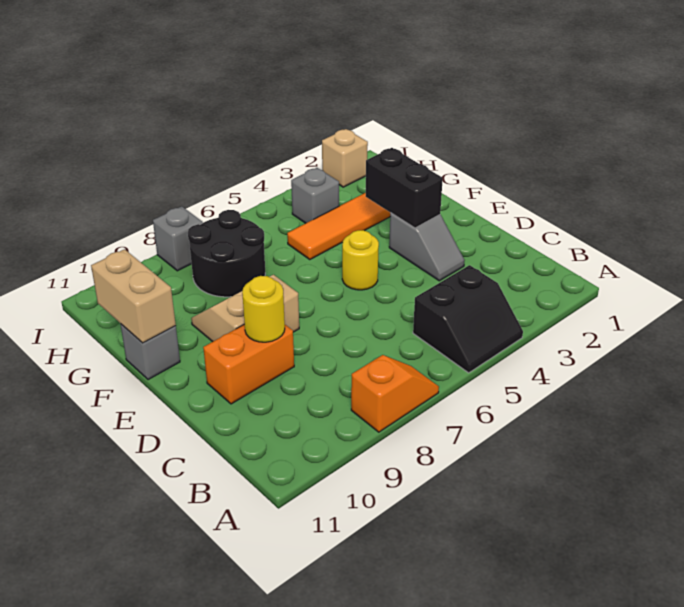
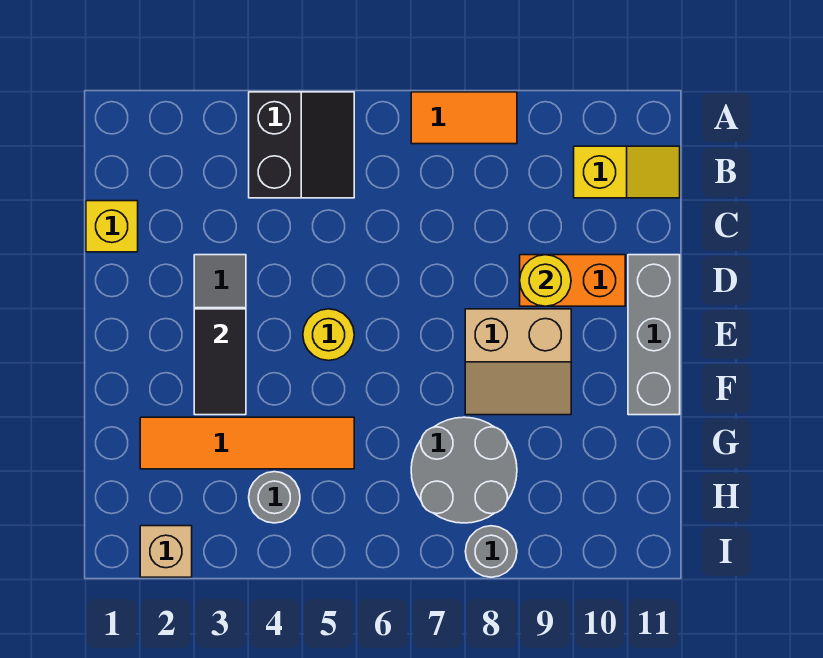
black 2x2 slope [413,265,523,373] -> black 2x2 slope turned to [249,92,354,198]
orange 1x2 slope [351,355,439,432] -> orange 1x2 tile [411,92,517,144]
none -> yellow 1x2 slope [574,146,680,198]
none -> yellow 1x1 brick [86,201,138,252]
black 1x2 brick [366,148,443,228] -> black 1x2 tile [194,309,246,415]
grey 1x1 brick [121,324,180,380] -> grey 1x3 brick [628,255,680,415]
tan 1x2 brick [91,249,176,343] -> none
black 2x2 round brick [188,210,265,297] -> grey 2x2 round brick [411,417,517,523]
grey 1x1 brick [291,168,339,223] -> grey 1x1 round brick [249,472,300,523]
grey 1x1 brick [153,206,203,271] -> grey 1x1 round brick [465,526,517,577]

